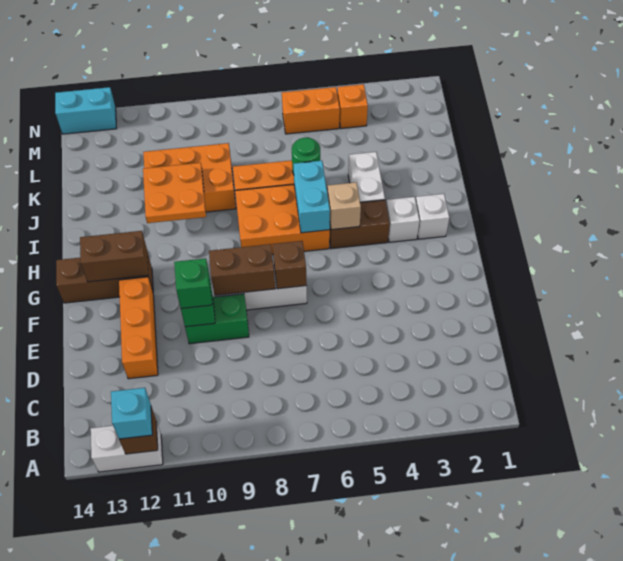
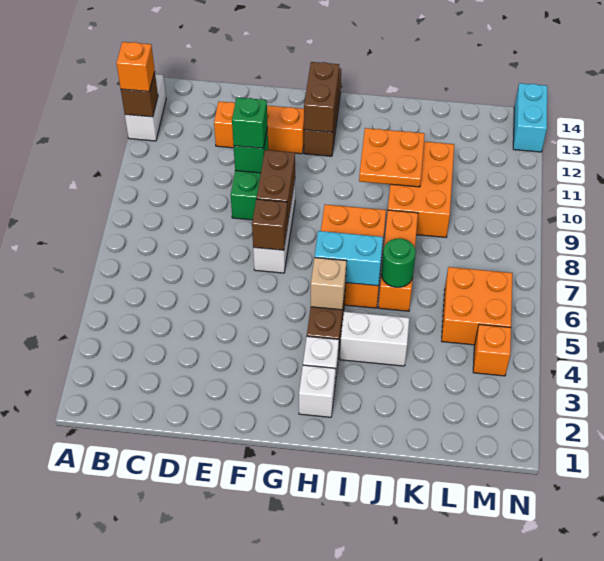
cyan 1x1 brick [111,388,152,439] -> orange 1x1 brick [116,42,155,92]
orange 1x2 brick [282,87,340,134] -> orange 2x2 brick [442,267,513,345]

